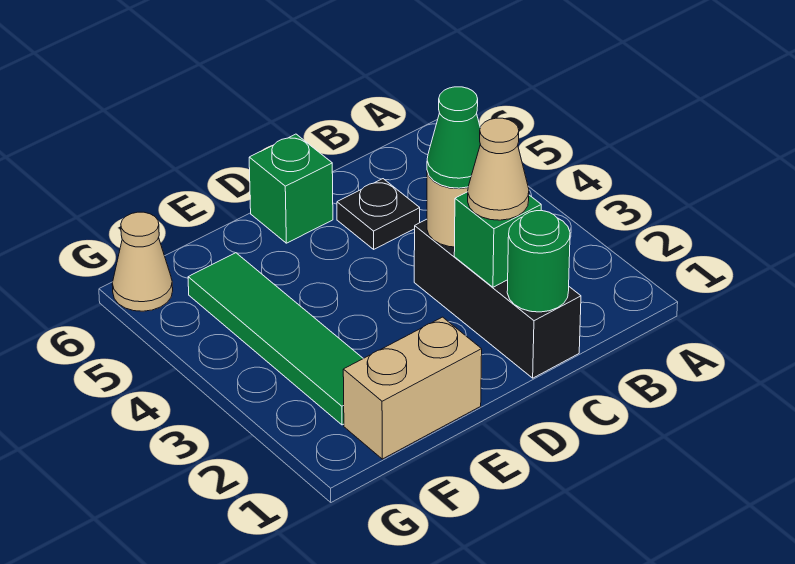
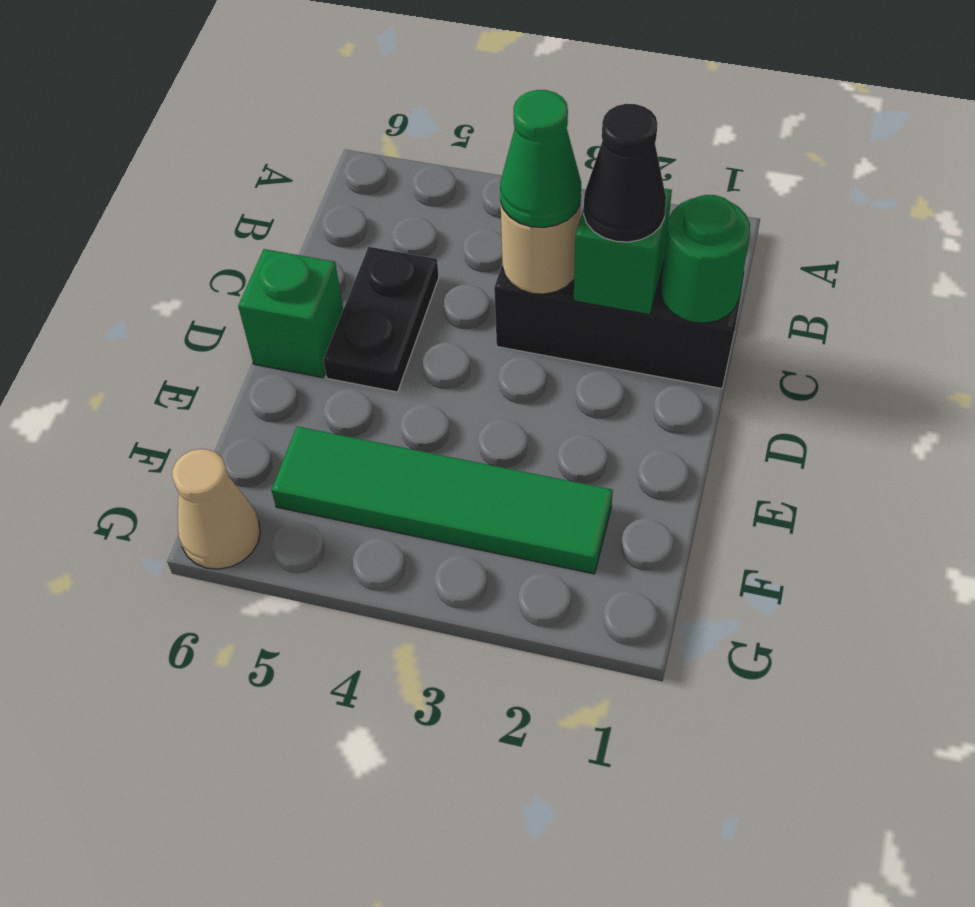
tan 1x1 cone [468,118,529,220] -> black 1x1 cone [583,104,666,242]
black 1x1 plate [337,179,420,249] -> black 1x2 plate [323,247,439,392]
tan 1x2 brick [343,317,482,459] -> none

